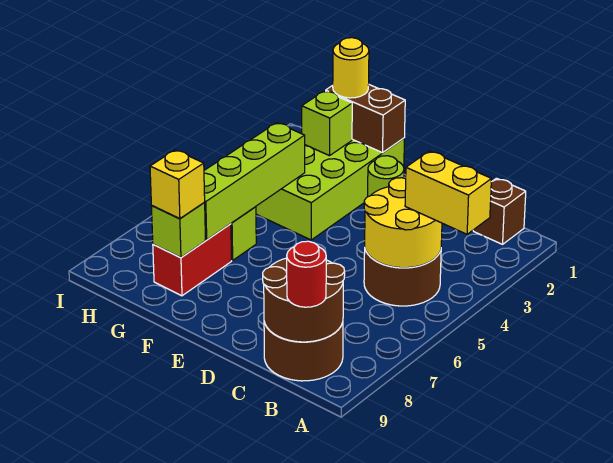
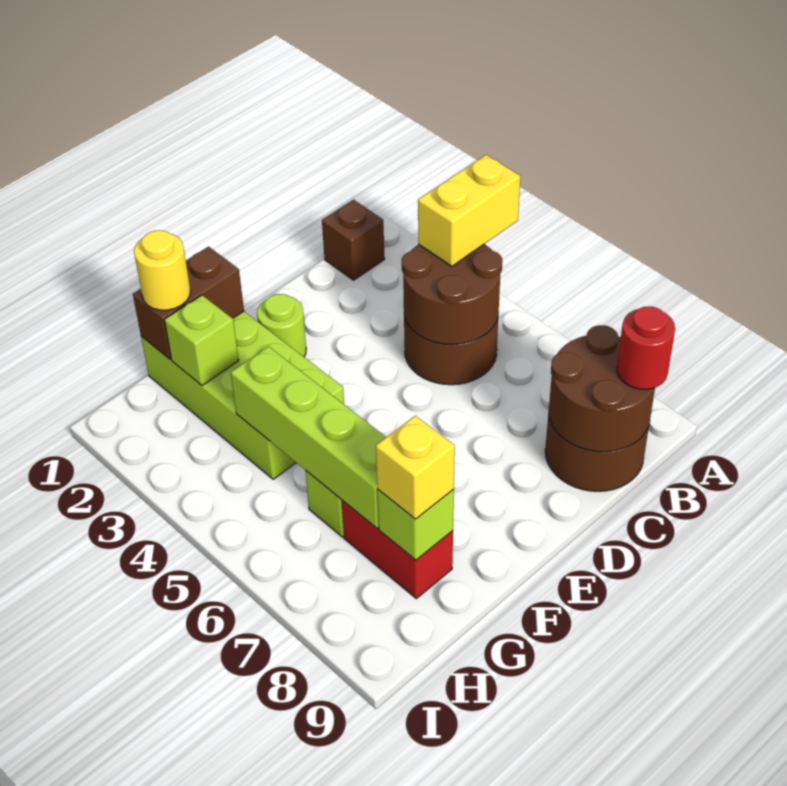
yellow 2x2 round brick [364,178,442,268] -> brown 2x2 round brick [402,244,502,345]

